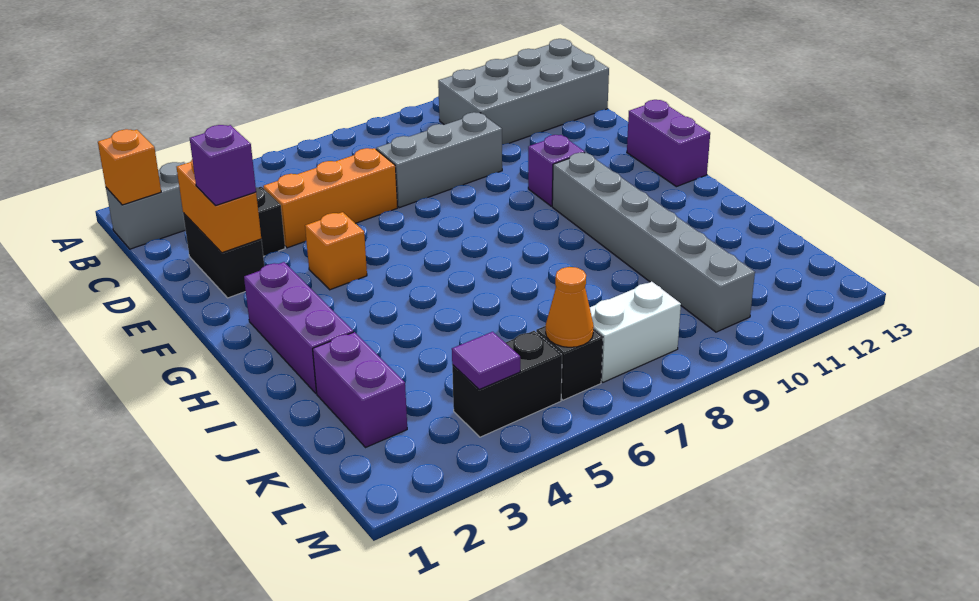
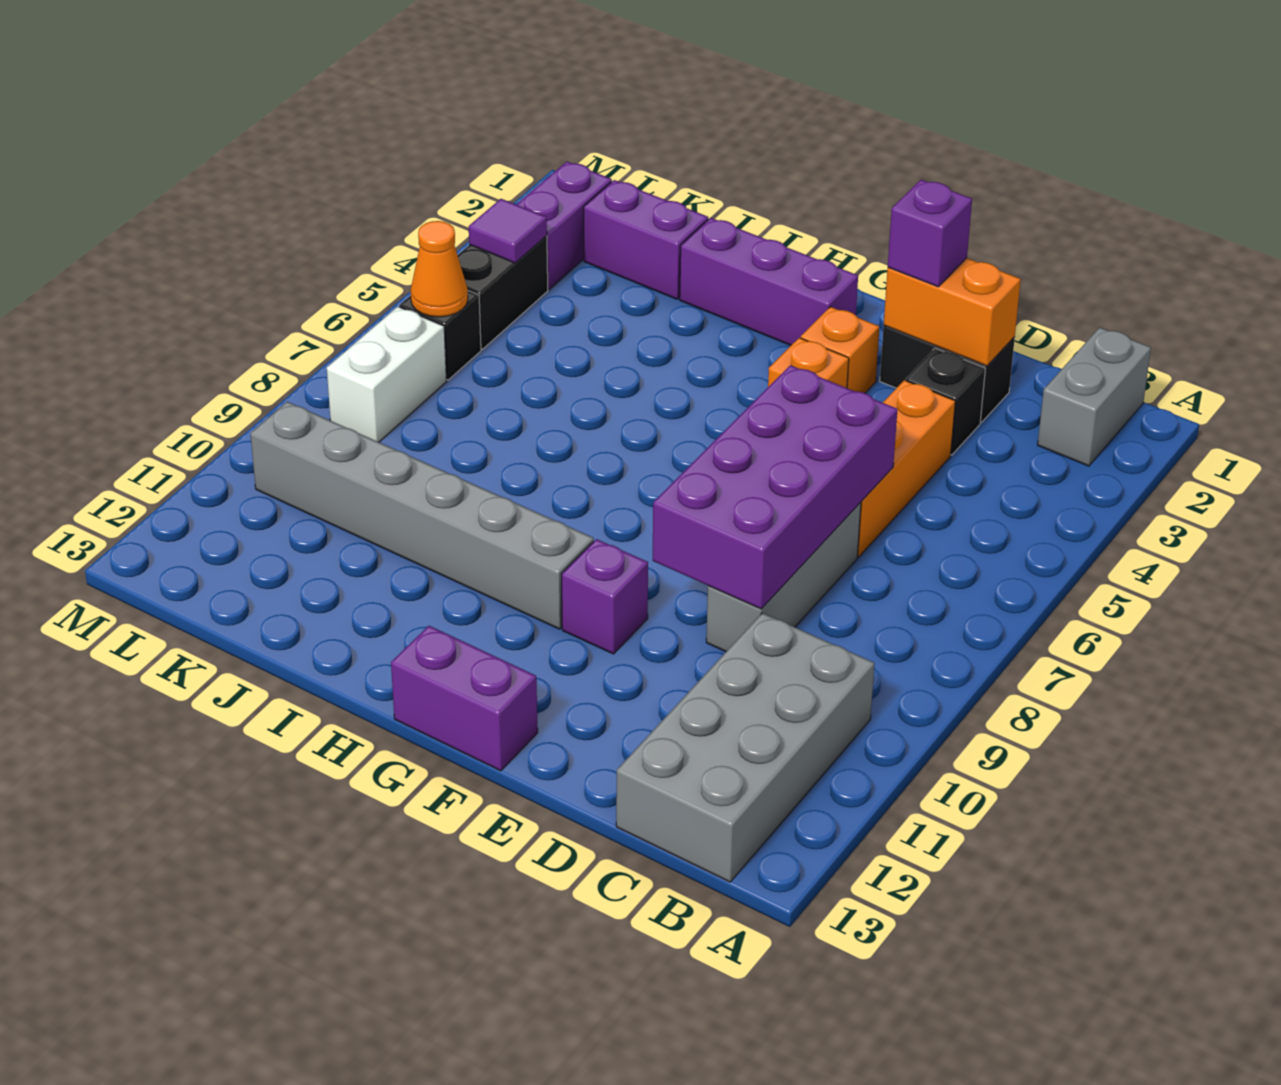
orange 1x1 brick [98,129,161,205] -> orange 1x1 brick moved to [801,307,879,393]
none -> purple 2x4 brick [653,365,898,609]
none -> purple 1x2 brick [517,162,612,289]

